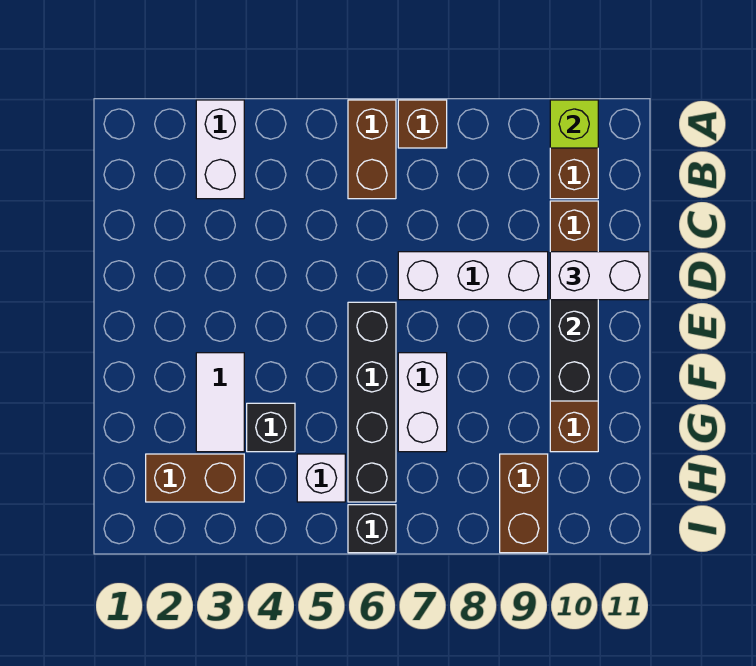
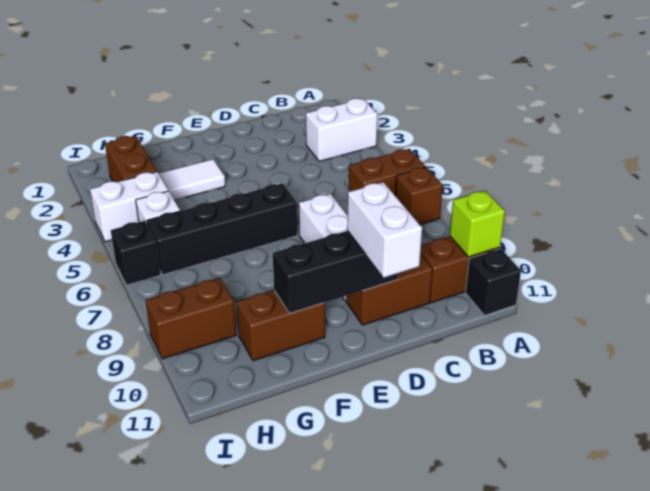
white 1x2 brick [398,353,447,452] -> white 1x2 brick moved to [90,172,168,242]
black 1x1 brick [247,403,295,452] -> black 1x1 brick moved to [466,249,521,316]

